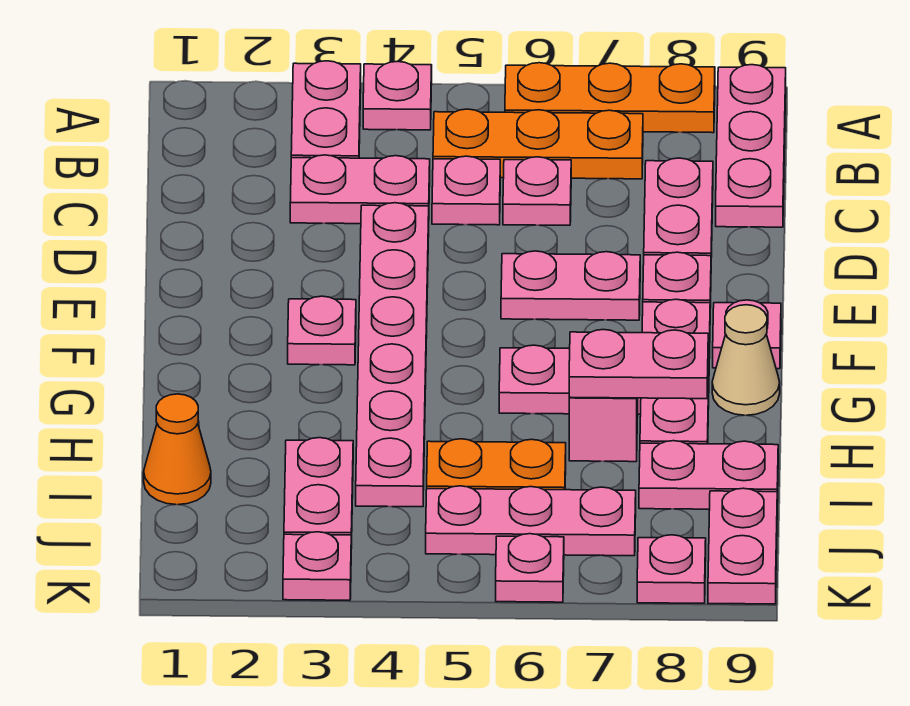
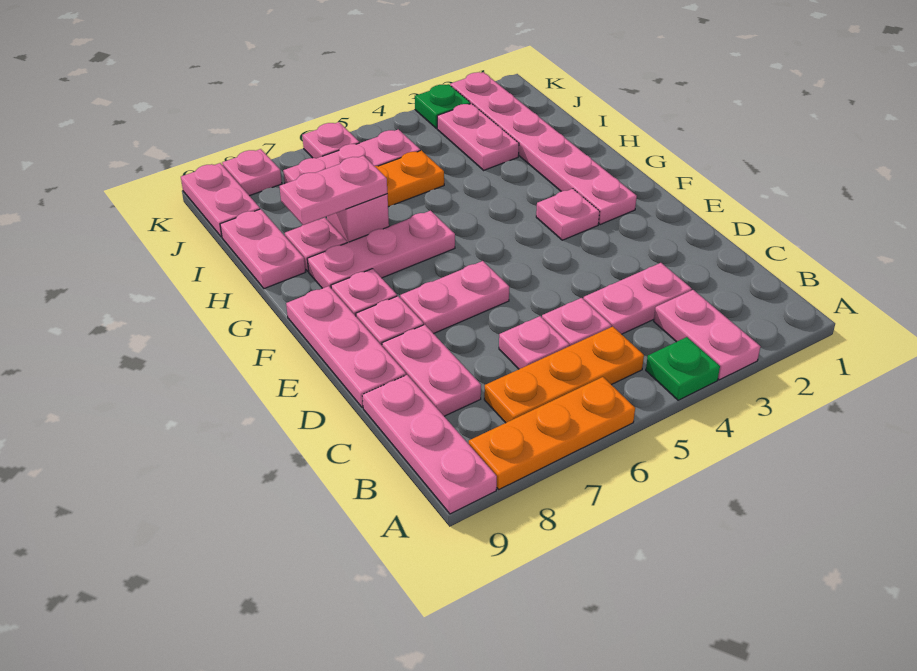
pink 1x1 plate [363,61,432,130] -> green 1x1 plate [646,337,720,400]
pink 1x6 plate [356,203,429,507] -> pink 1x6 plate moved to [450,72,637,225]
pink 1x1 plate [713,300,781,369] -> pink 1x3 plate [286,286,406,408]
tan 1x1 cone [712,305,780,415] -> none
orange 1x1 cone [144,394,211,505] -> none
pink 1x2 plate [639,441,778,509] -> pink 1x2 plate turned to [220,209,305,289]
pink 1x1 plate [283,532,351,600] -> green 1x1 plate [415,84,470,128]

